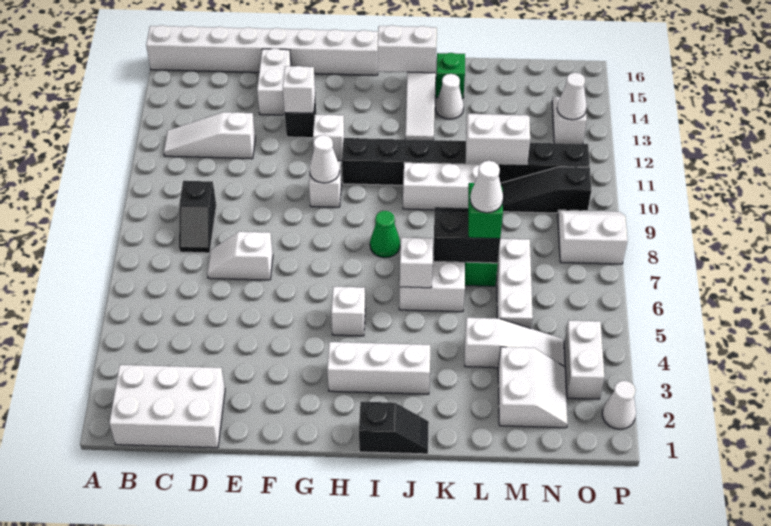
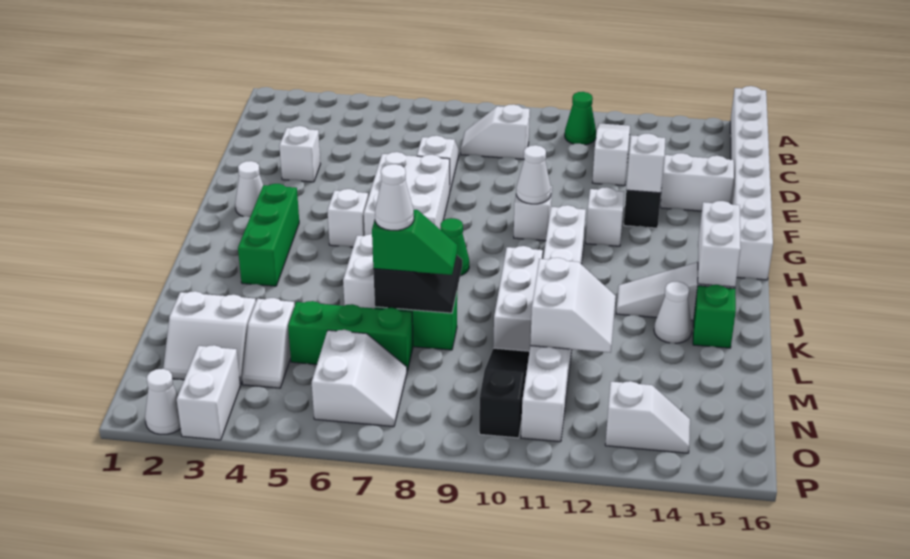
white 2x3 brick [109,365,225,448] -> white 2x3 brick moved to [364,152,450,235]
none -> green 1x1 cone [565,92,596,145]
black 1x2 slope [179,181,216,253] -> white 1x2 slope [461,104,530,159]
white 1x3 brick [327,342,430,394] -> green 1x3 brick [238,184,299,286]
black 1x8 brick [342,138,590,185] -> white 1x8 brick [521,205,586,442]
black 1x2 slope [359,402,429,454] -> none
white 1x1 brick [400,237,433,288] -> white 1x1 brick moved to [279,126,320,182]
white 1x3 slope [465,318,565,368] -> white 1x2 slope [242,298,295,388]
white 1x3 brick [497,239,533,328] -> green 1x3 brick [288,301,413,371]
white 1x2 brick [564,321,604,399] -> white 1x2 brick turned to [177,345,240,440]
white 2x2 slope [558,210,628,264] -> white 2x2 slope moved to [312,330,407,427]
white 1x1 cone [557,73,587,120] -> white 1x1 cone moved to [235,161,263,217]

